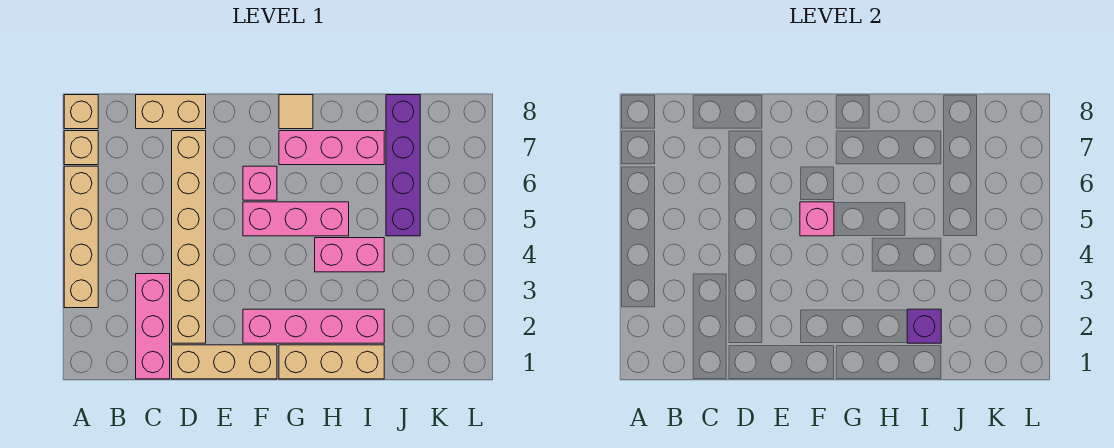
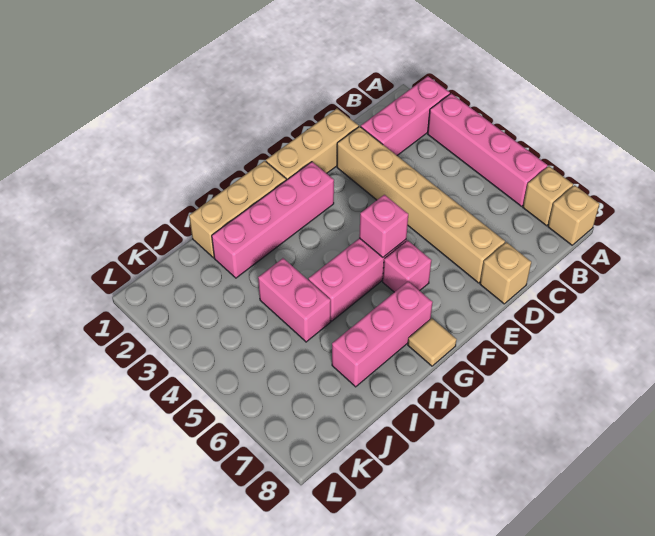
tan 1x4 brick [64,166,98,308] -> pink 1x4 brick [428,93,548,206]
pink 1x3 brick [136,274,170,379] -> pink 1x3 brick turned to [361,76,450,155]
tan 1x2 brick [136,95,206,129] -> tan 1x1 brick [480,242,531,304]
pink 1x2 brick [315,238,384,272] -> pink 1x2 brick turned to [258,258,331,342]
purple 1x1 brick [907,309,941,343] -> none
purple 1x4 brick [386,95,420,236] -> none

